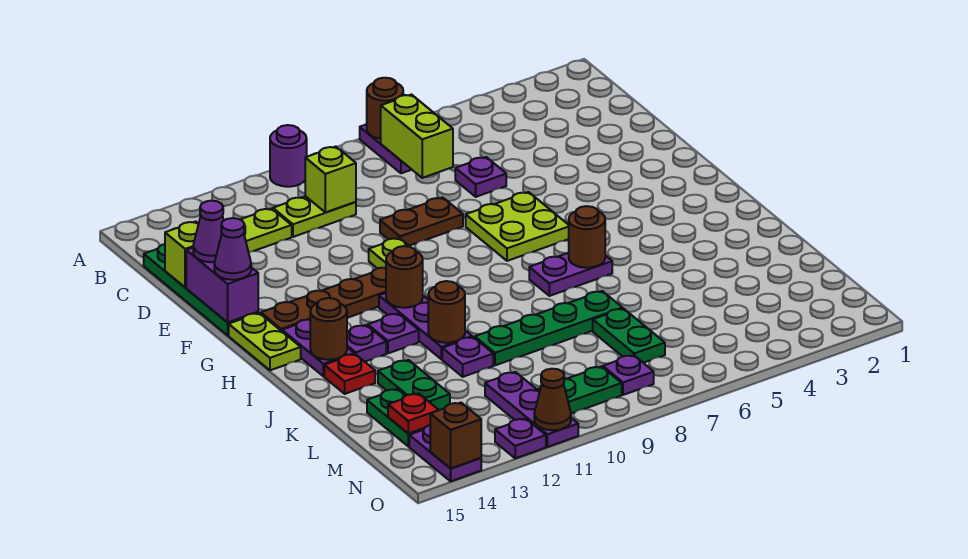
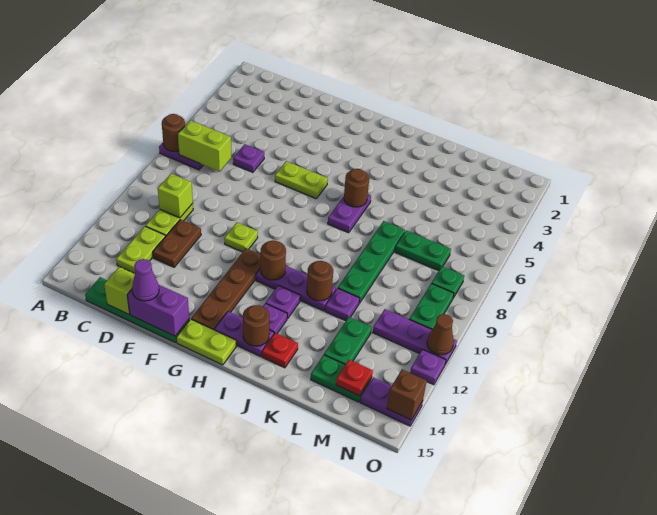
purple 1x1 round brick [270,125,307,187] -> none
brown 1x2 plate [380,197,463,246] -> brown 1x2 plate moved to [153,220,201,267]
lime 2x2 plate [466,192,569,261] -> lime 1x2 plate [275,161,328,199]
purple 1x1 cone [214,218,251,280] -> none
green 1x2 plate [378,360,450,410] -> green 1x2 plate turned to [324,317,372,365]
purple 1x1 plate [603,355,654,395] -> green 1x1 plate [432,266,464,298]

